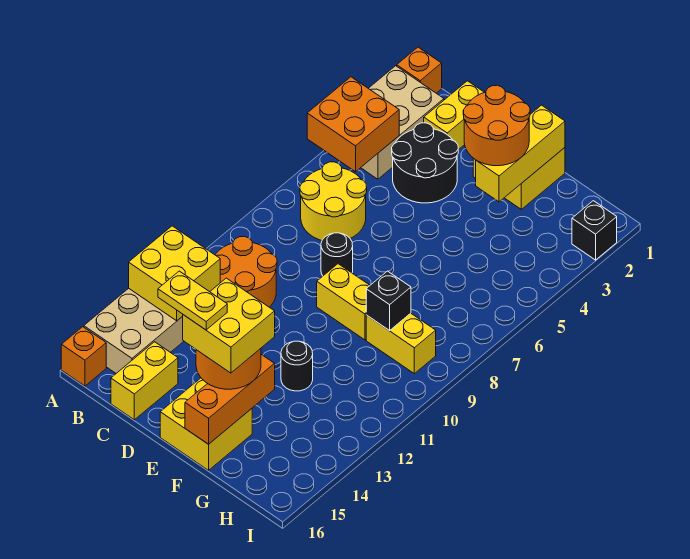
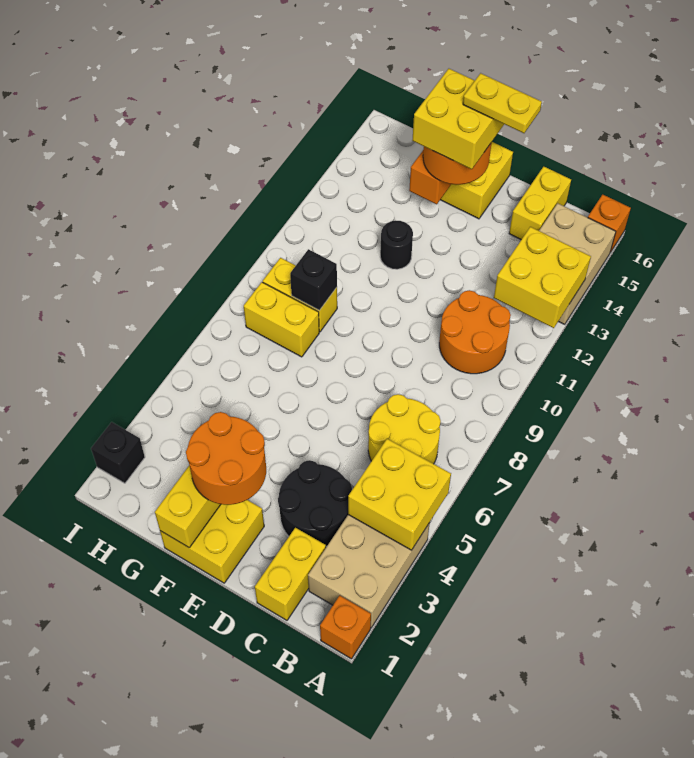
orange 2x2 brick [307,77,399,172] -> yellow 2x2 brick [348,439,451,550]
black 1x1 round brick [321,233,353,276] -> none
yellow 1x2 brick [317,264,370,340] -> yellow 1x2 brick moved to [244,282,319,357]

